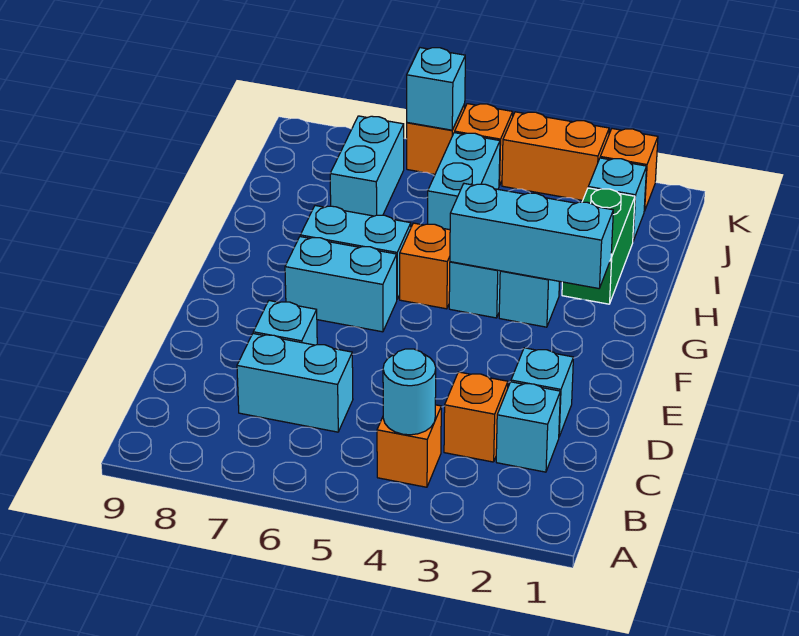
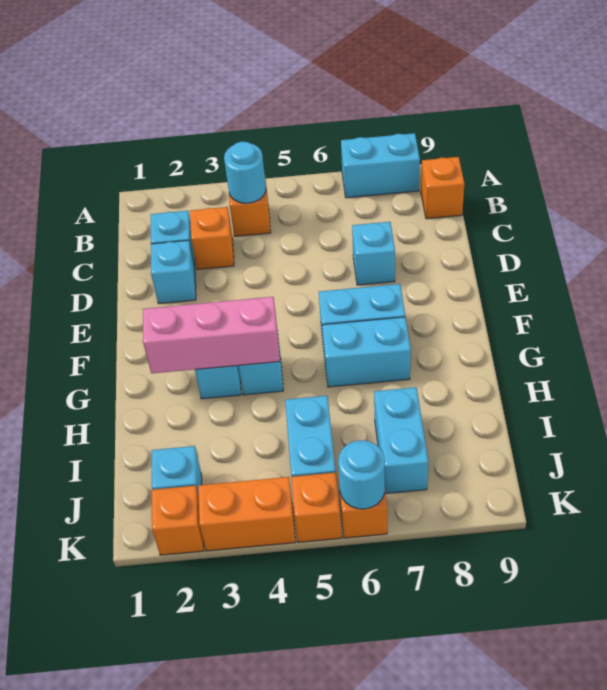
cyan 1x2 brick [237,334,353,432] -> cyan 1x2 brick moved to [341,133,420,198]
cyan 1x3 brick [450,184,613,288] -> pink 1x3 brick [143,297,280,373]
orange 1x1 brick [400,223,450,309] -> orange 1x1 brick moved to [421,157,464,219]
green 1x2 brick [562,188,635,304] -> none
cyan 1x1 brick [407,48,465,130] -> cyan 1x1 round brick [338,440,385,509]

